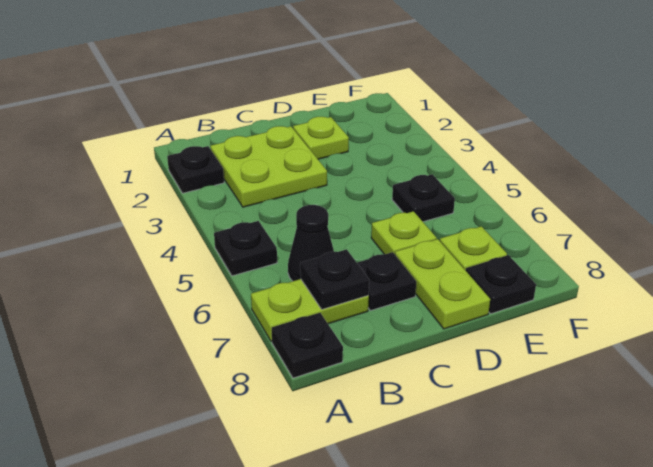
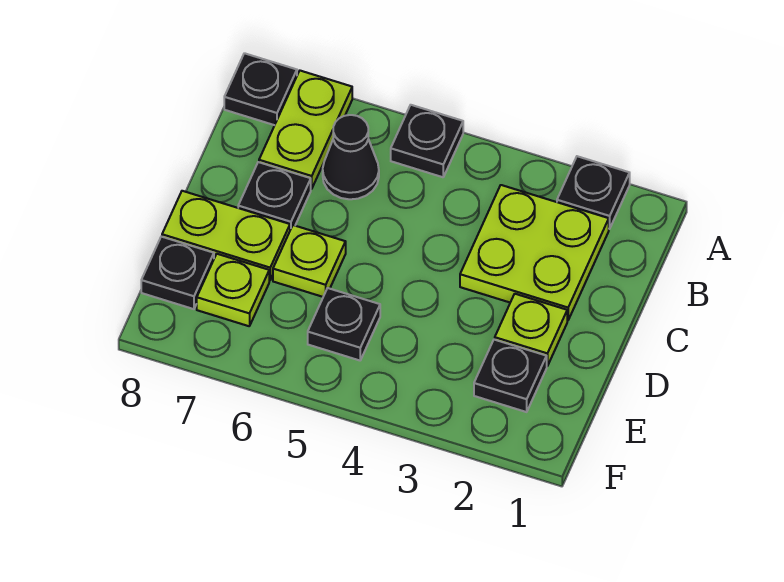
black 1x1 plate [300,249,369,309] -> black 1x1 plate moved to [474,339,547,412]

